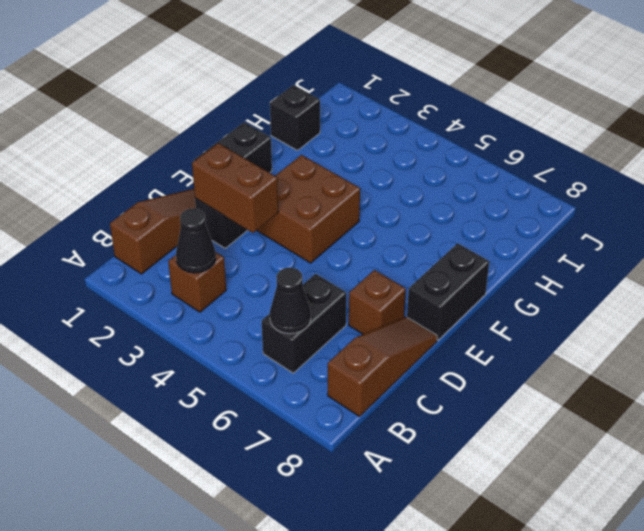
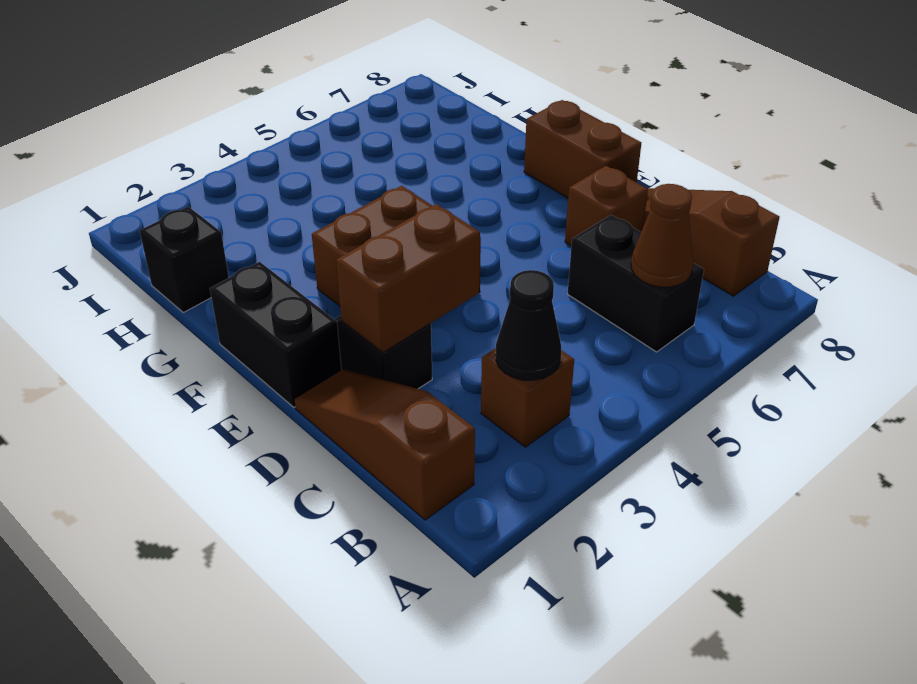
black 1x1 cone [270,268,311,334] -> brown 1x1 cone [631,184,693,287]
black 1x2 brick [407,243,489,340] -> brown 1x2 brick [524,100,641,198]

